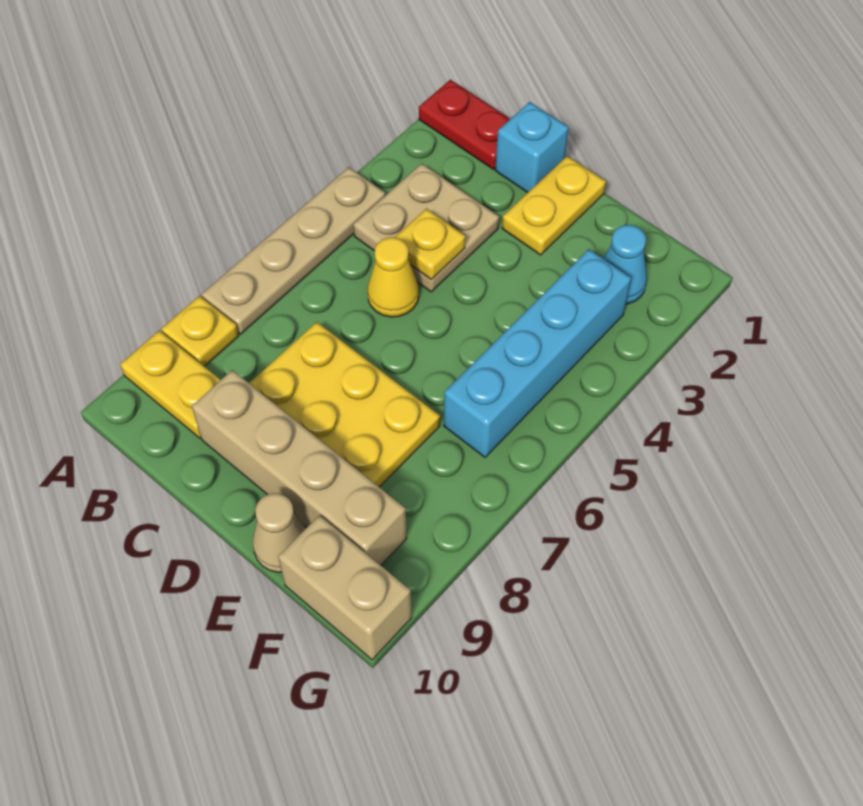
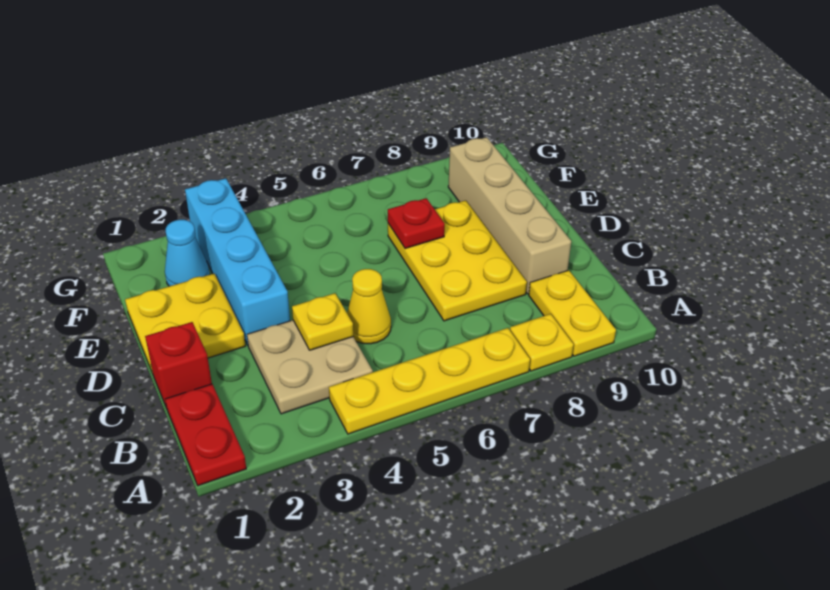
tan 1x4 plate [202,167,385,334] -> yellow 1x4 plate [329,328,530,434]
cyan 1x1 brick [495,102,569,193] -> red 1x1 brick [145,322,212,408]
yellow 1x2 plate [502,156,606,255] -> yellow 2x2 plate [125,274,245,373]
none -> red 1x1 plate [388,198,445,249]
tan 1x1 cone [253,493,306,573] -> none
cyan 1x4 brick [444,249,631,457] -> cyan 1x4 brick turned to [185,178,290,345]
tan 1x2 brick [278,515,412,660] -> none

